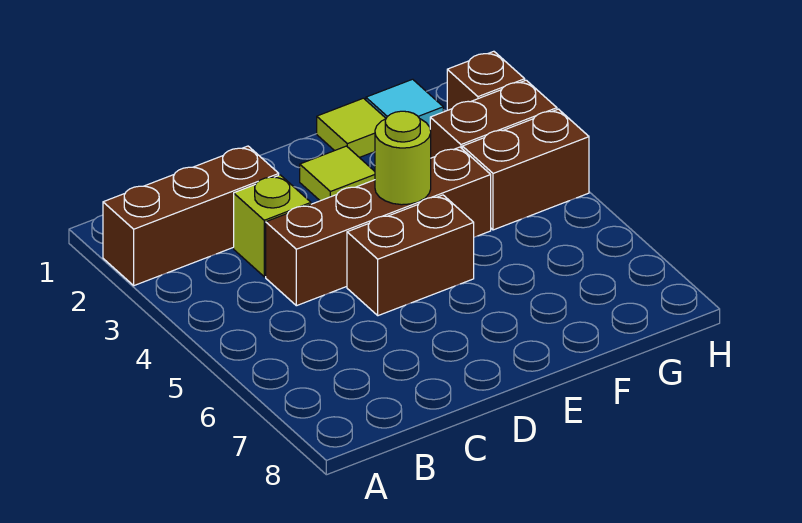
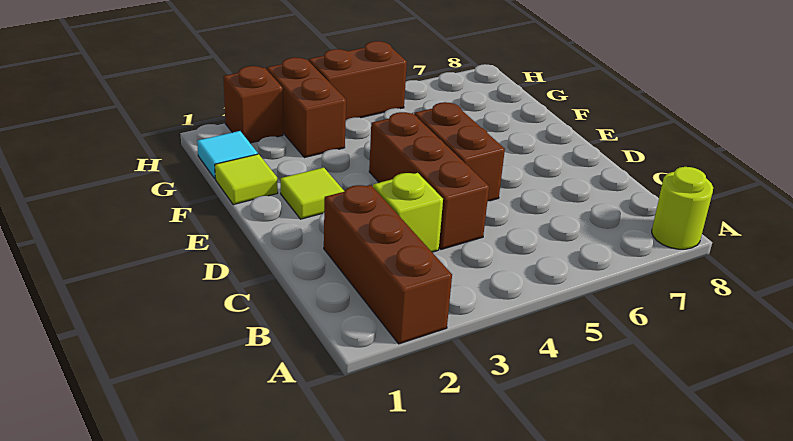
brown 1x4 brick [266,147,491,306] -> brown 1x3 brick [369,112,489,250]
lime 1x1 round brick [375,111,431,205] -> lime 1x1 round brick moved to [652,167,713,249]
brown 1x2 brick [462,109,589,230] -> brown 1x2 brick turned to [309,41,407,120]

